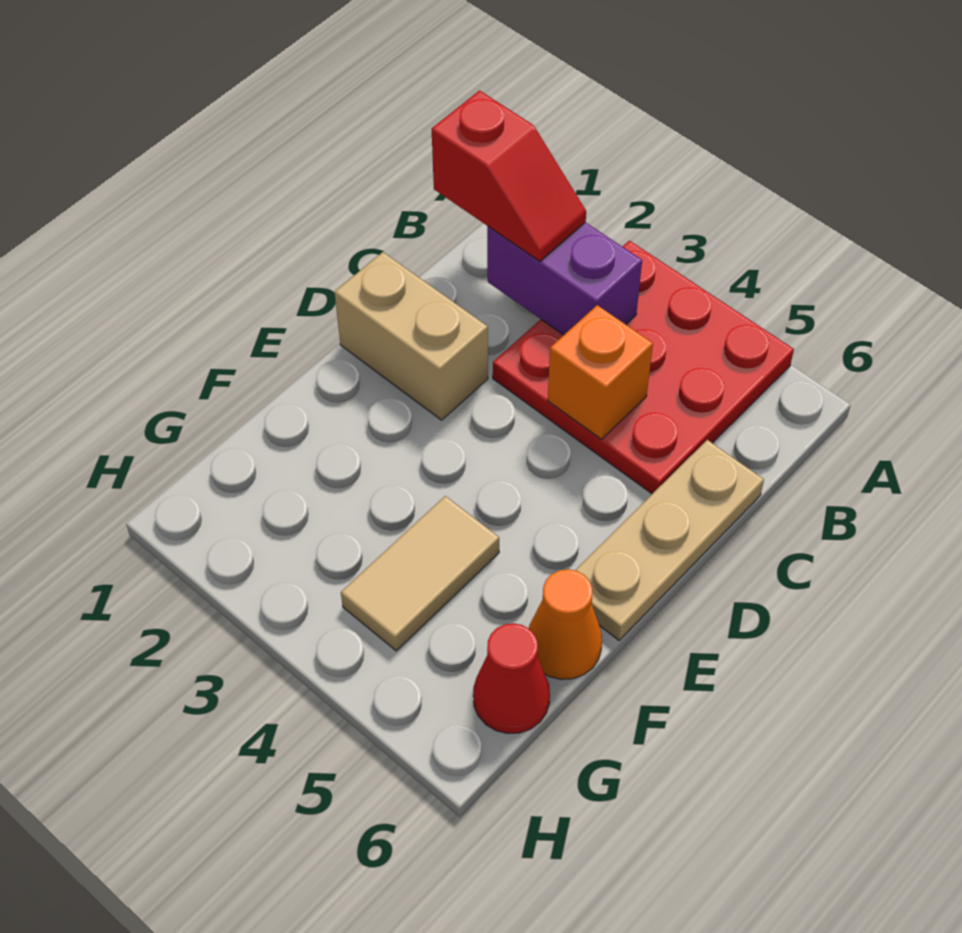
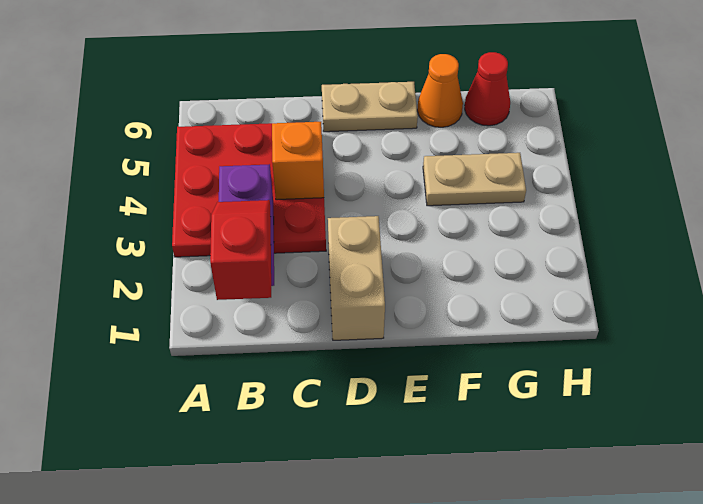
tan 1x3 plate [575,440,764,640] -> tan 1x2 plate [322,82,418,132]
tan 1x2 tile [341,496,499,651] -> tan 1x2 plate [423,153,526,206]

